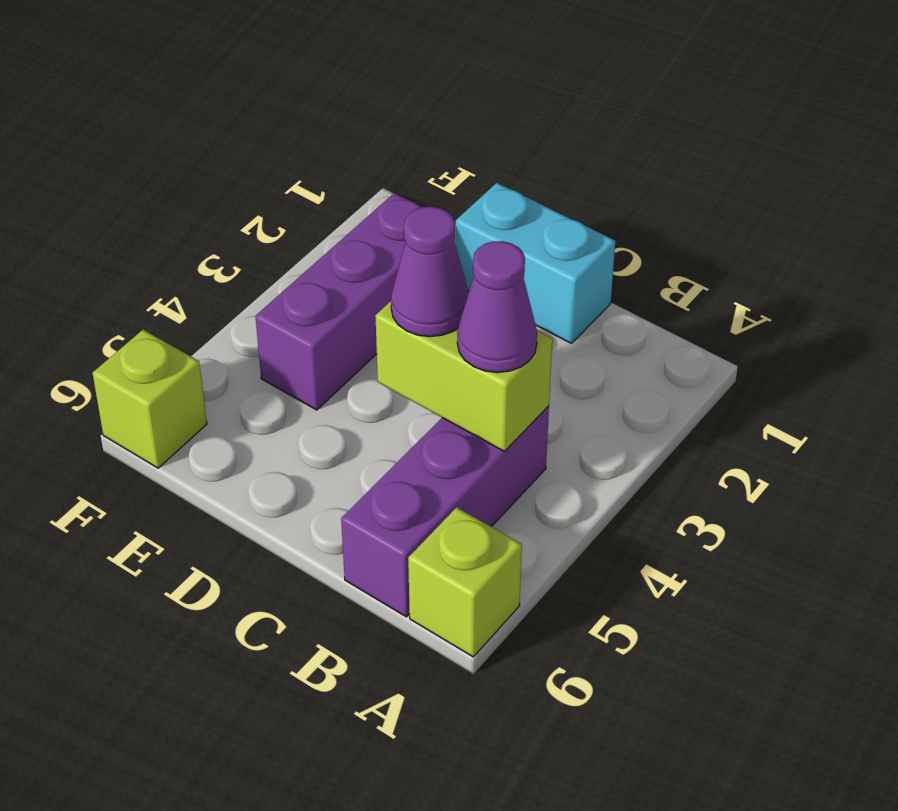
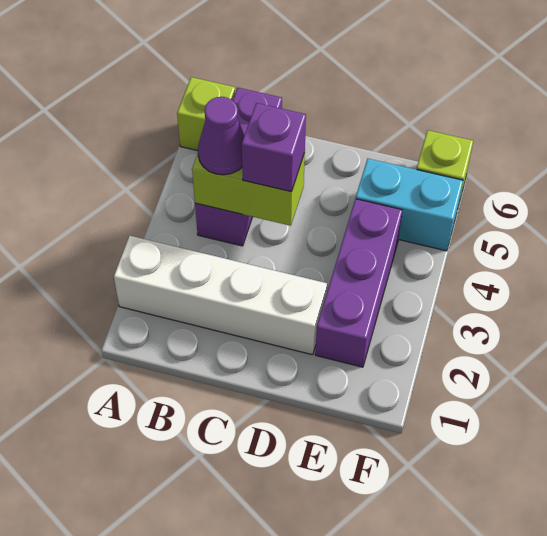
none -> white 1x4 brick [114,236,327,355]
cyan 1x2 brick [455,183,615,343] -> cyan 1x2 brick moved to [356,159,463,251]
purple 1x1 cone [391,207,469,337] -> purple 1x1 brick [242,103,306,192]

